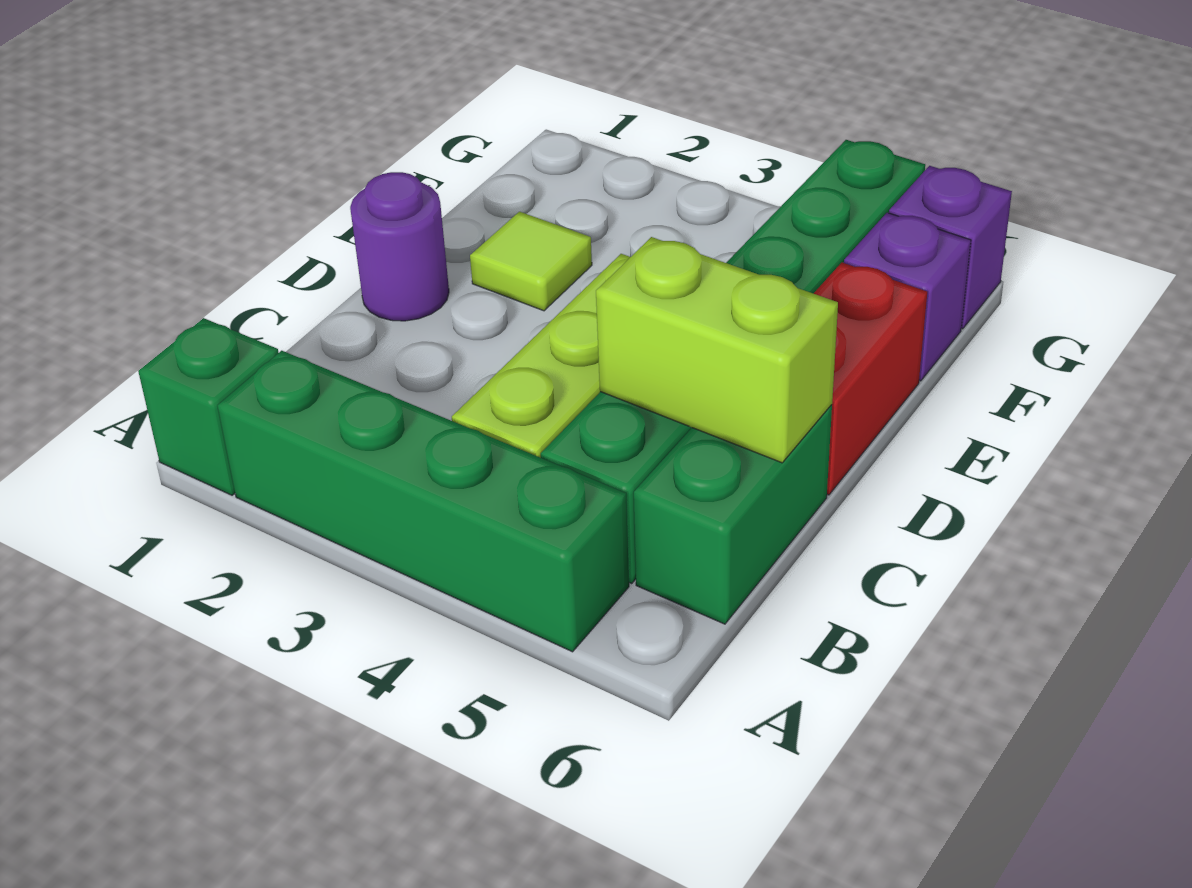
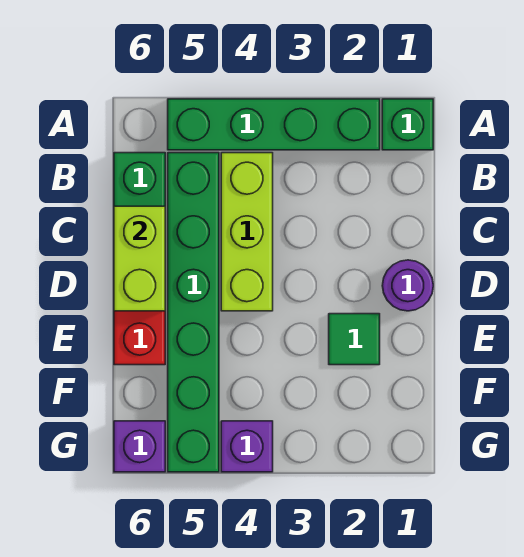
lime 1x2 brick [596,237,838,463] -> lime 1x2 brick turned to [114,206,165,311]
lime 1x1 tile [470,212,592,311] -> green 1x1 tile [329,314,380,365]
purple 1x1 brick [844,213,971,381] -> purple 1x1 brick moved to [221,421,273,472]

